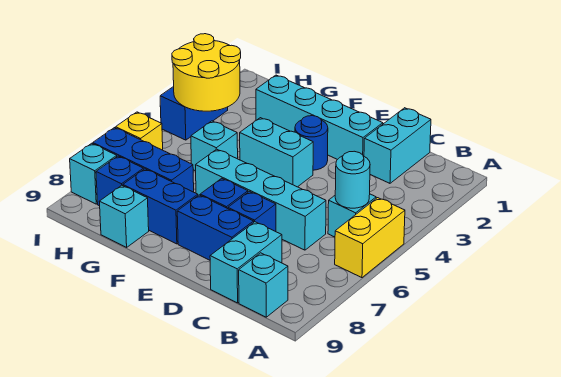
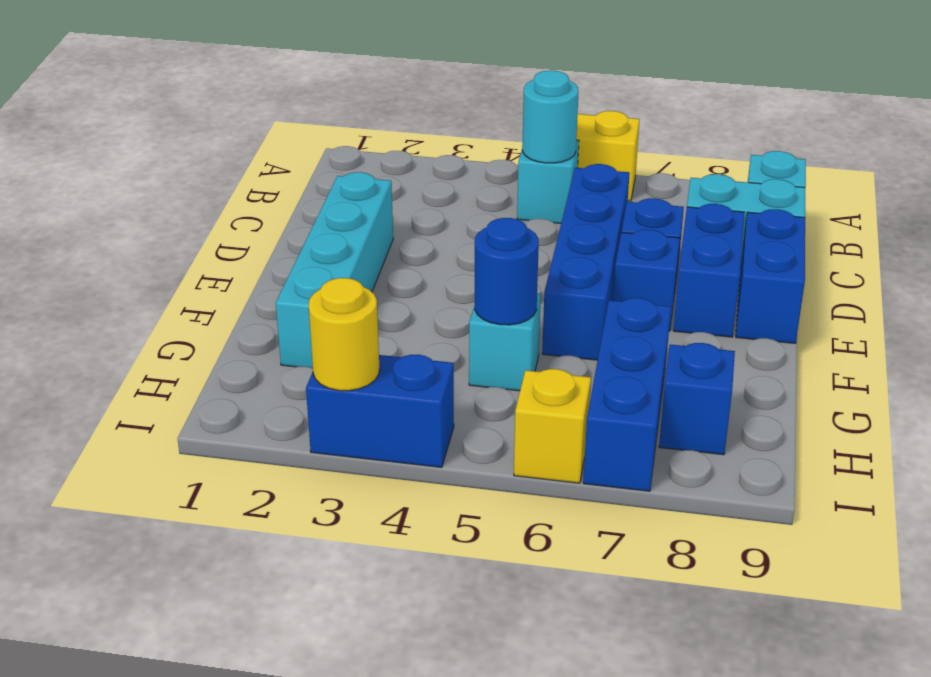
cyan 1x2 brick [364,108,431,183] -> none
cyan 1x4 brick [196,149,326,250] -> blue 1x4 brick [542,164,630,360]
blue 1x1 round brick [295,116,328,170] -> blue 1x1 round brick moved to [475,218,539,325]
cyan 1x2 brick [240,118,313,187] -> none
blue 1x2 brick [123,169,198,244] -> blue 1x2 brick moved to [736,209,805,343]
cyan 1x1 brick [99,185,149,247] -> none
yellow 2x2 round brick [172,34,241,111] -> yellow 1x1 round brick [309,278,379,391]
cyan 1x1 brick [70,143,117,204] -> none

